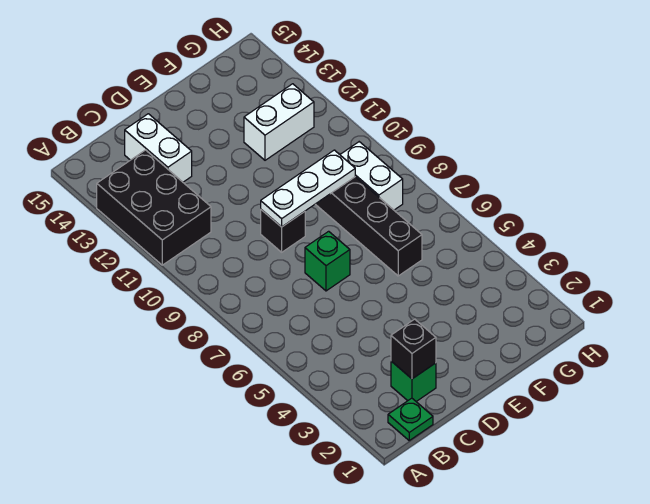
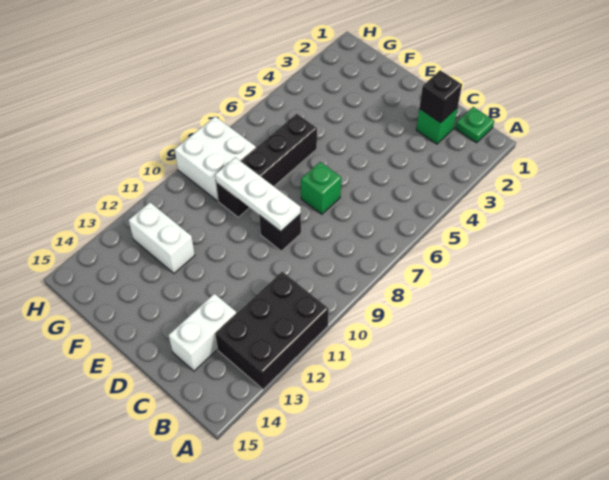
white 1x2 brick [340,142,403,210] -> white 2x2 brick [174,116,256,201]

